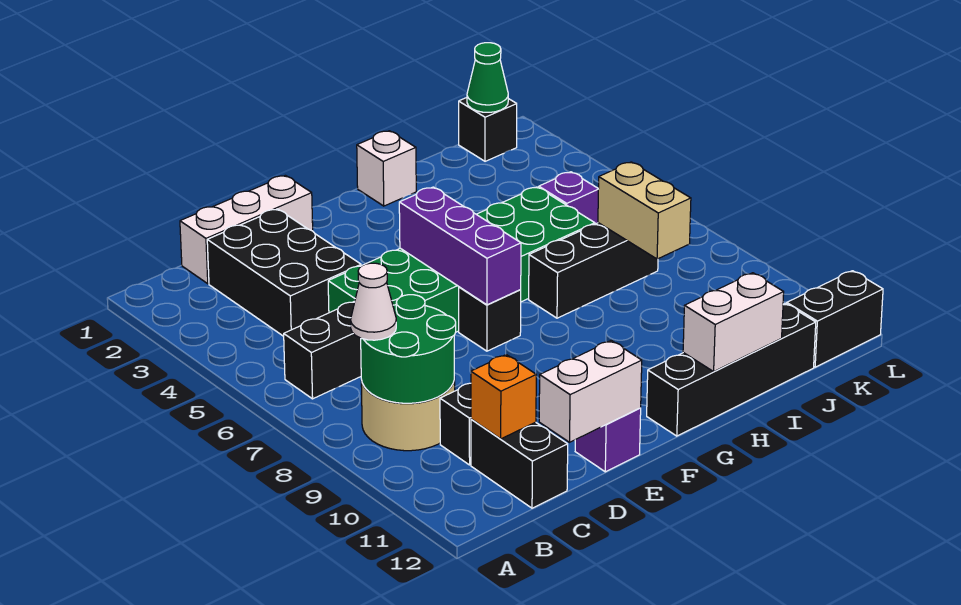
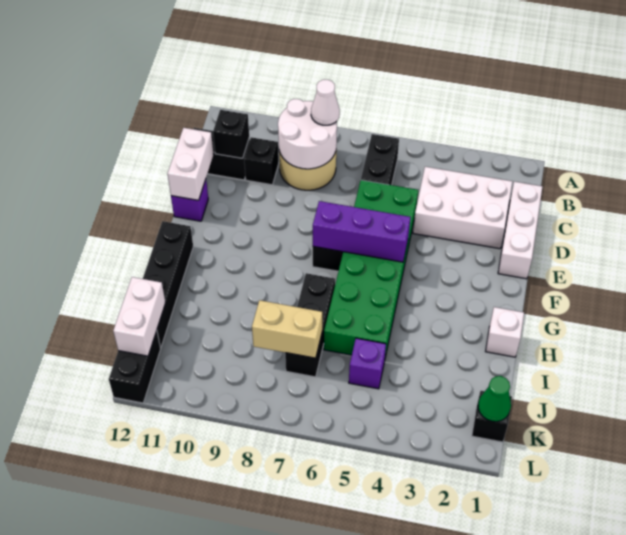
green 2x2 round brick [361,295,456,403] -> white 2x2 round brick [278,99,337,169]
black 2x3 brick [207,209,361,336] -> white 2x3 brick [413,167,512,249]
orange 1x1 brick [471,355,536,439] -> black 1x1 brick [213,110,249,158]
white 1x2 brick [683,273,784,372] -> white 1x2 brick moved to [113,277,166,356]

